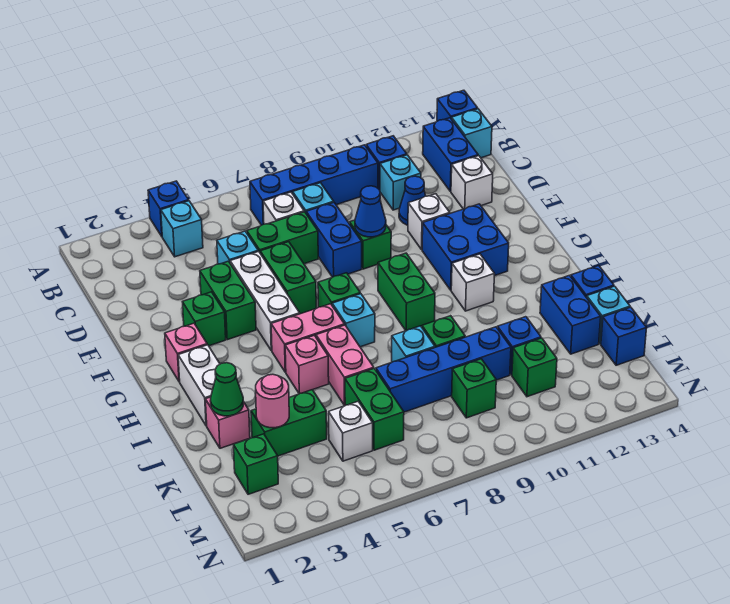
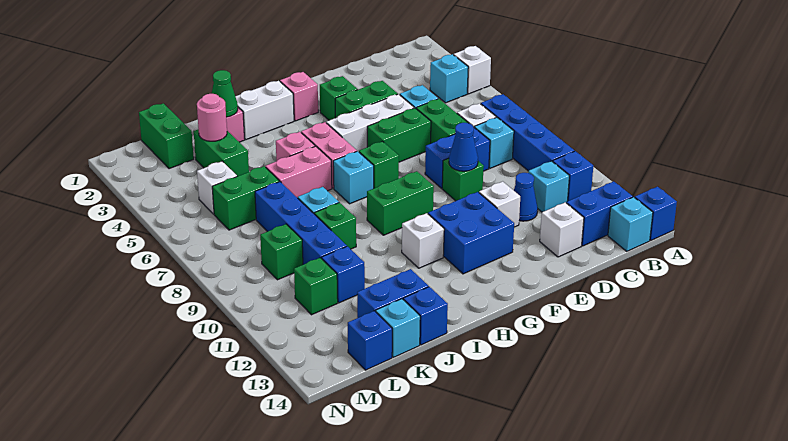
blue 1x1 brick [148,181,189,236] -> white 1x1 brick [454,46,491,94]
green 1x1 brick [234,434,278,494] -> green 1x2 brick [139,103,194,169]

